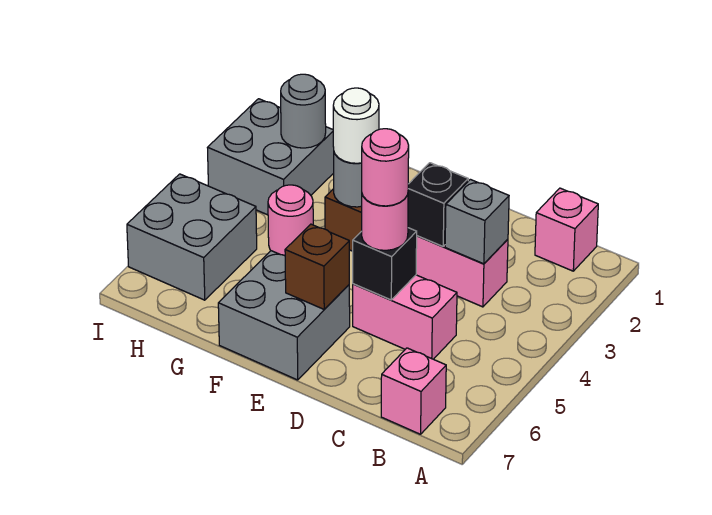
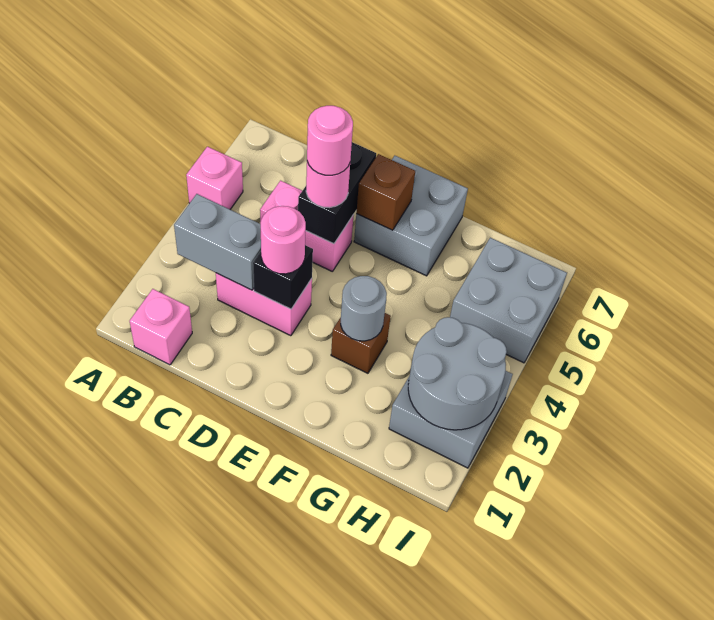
pink 1x1 brick [381,348,446,434] -> pink 1x1 brick moved to [186,147,243,209]
grey 1x1 brick [445,179,509,264] -> grey 1x2 brick [174,194,261,290]
black 1x1 brick [353,228,417,300] -> black 1x2 brick [298,142,376,244]
white 1x1 round brick [333,88,379,163] -> none
pink 1x1 round brick [268,185,313,256] -> pink 1x1 round brick moved to [261,206,306,274]
grey 1x1 round brick [281,74,326,148] -> grey 2x2 round brick [408,317,507,430]

